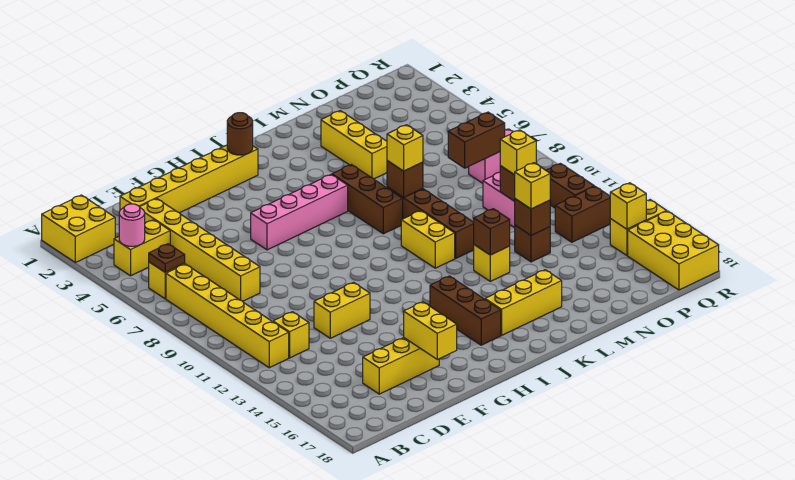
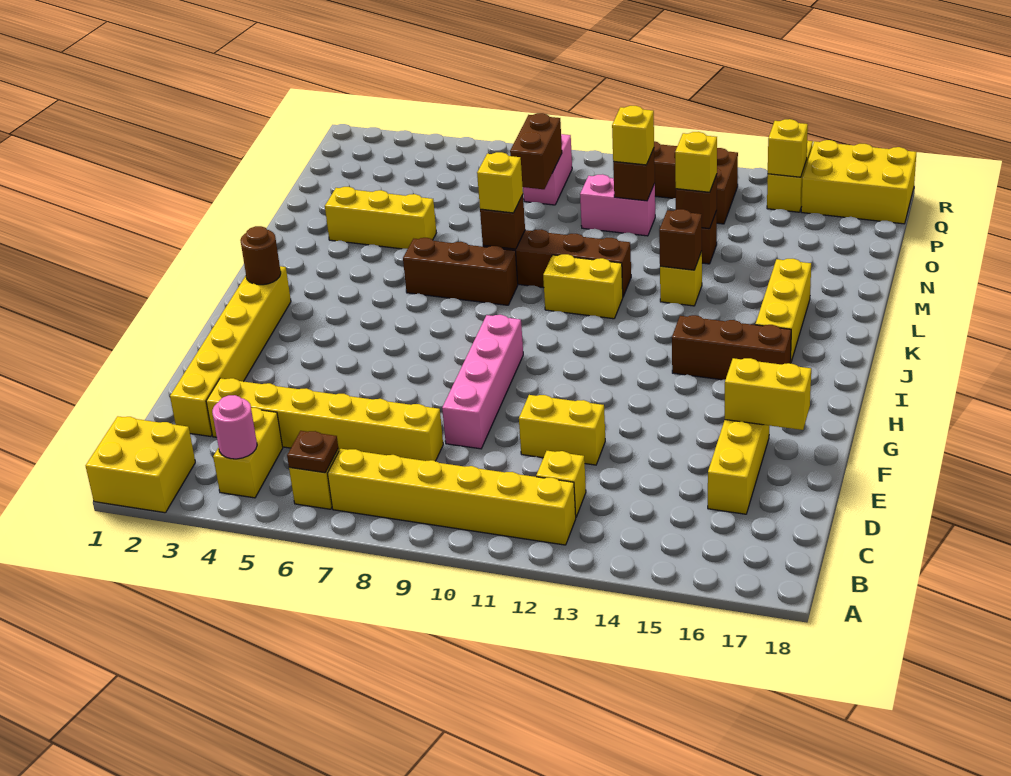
yellow 1x2 brick [314,282,370,338] -> yellow 1x2 brick turned to [519,395,605,465]
pink 1x4 brick [251,175,348,250] -> pink 1x4 brick moved to [442,315,523,449]

